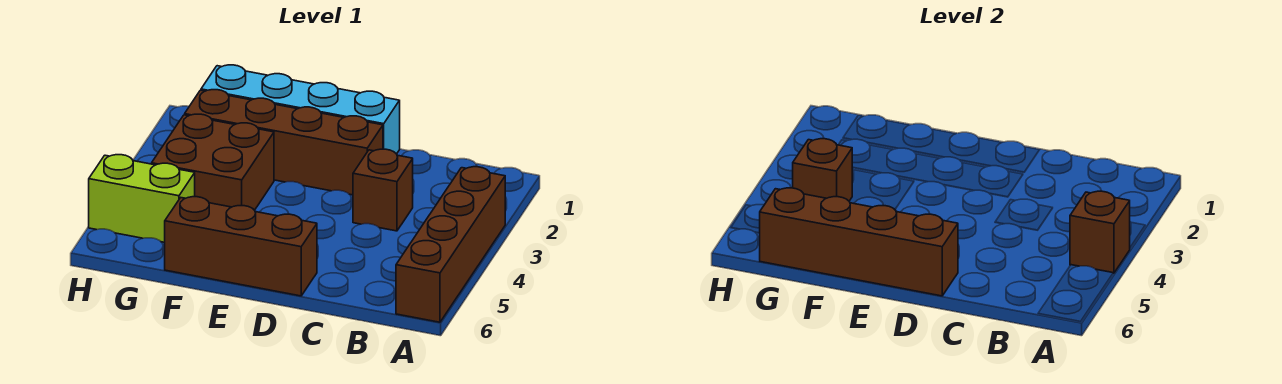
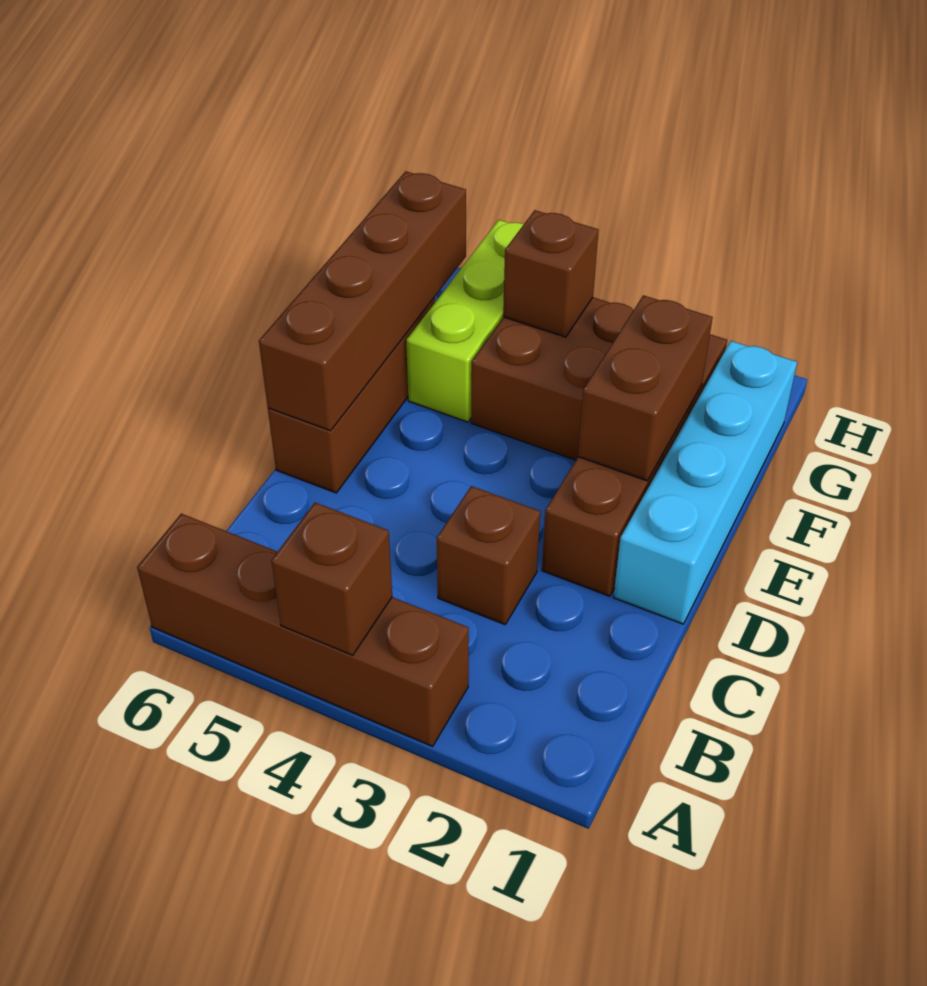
none -> brown 1x2 brick [578,295,713,481]
lime 1x2 brick [89,155,195,242] -> lime 1x3 brick [406,220,524,422]

